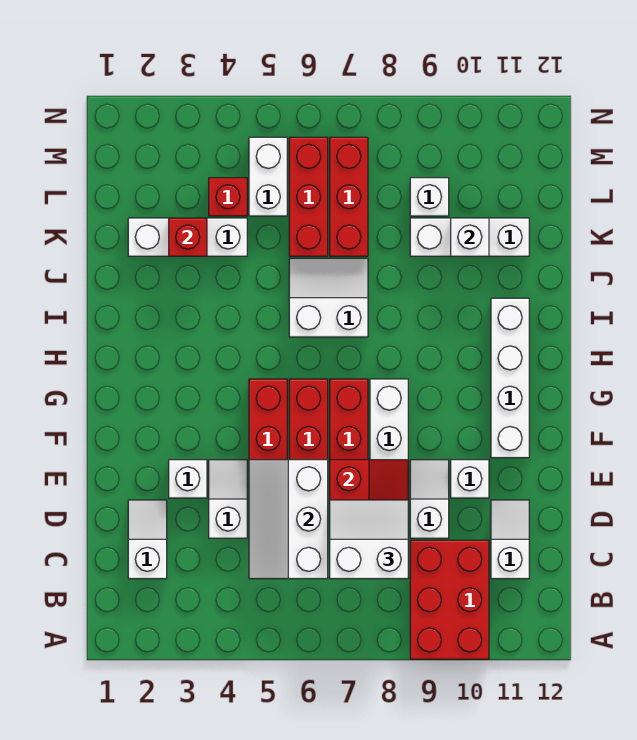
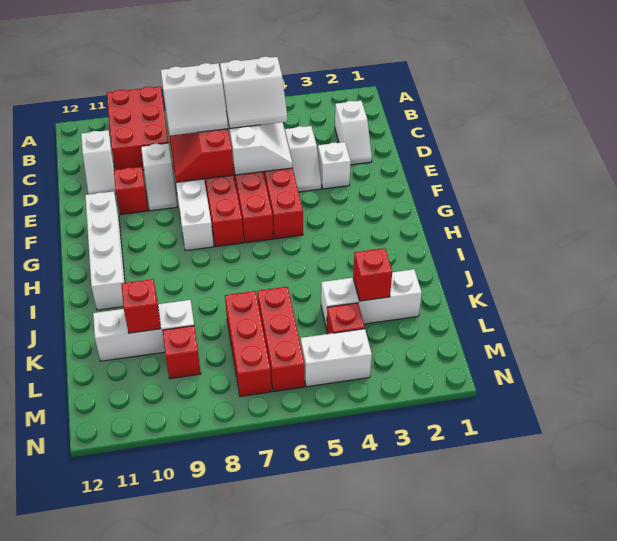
white 1x1 brick [451,460,489,498] -> red 1x1 brick [114,167,148,215]
white 2x2 slope [289,258,368,337] -> white 2x2 slope moved to [220,57,287,128]
white 1x1 brick [451,218,489,256] -> red 1x1 brick [121,279,160,333]
white 1x2 brick [249,137,287,216] -> white 1x2 brick turned to [301,329,372,387]
white 1x1 brick [410,178,449,216] -> red 1x1 brick [163,326,201,379]

